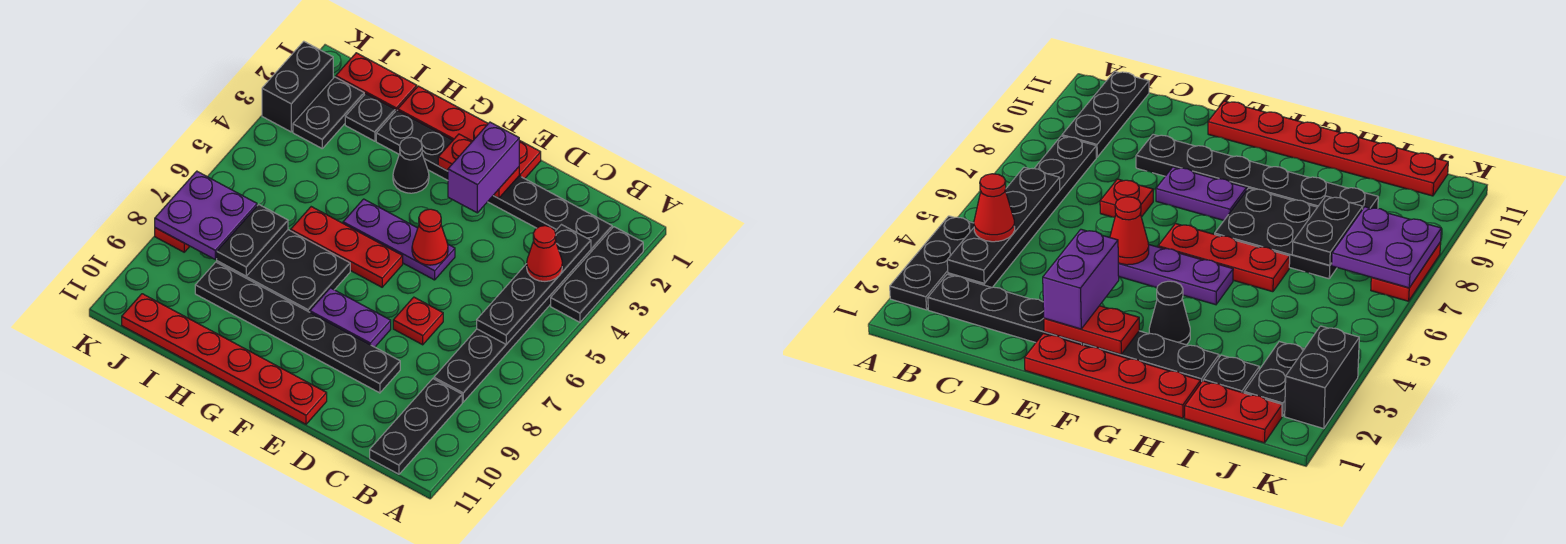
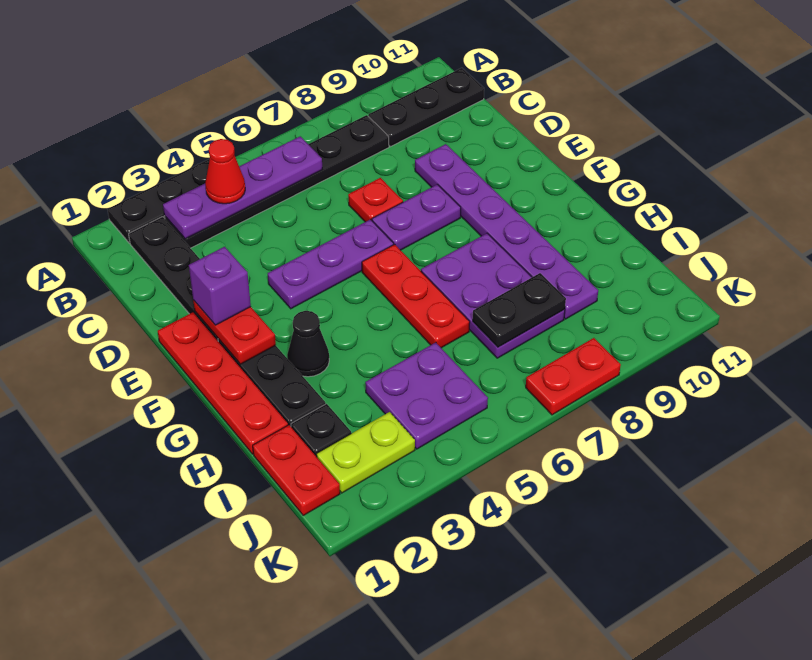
black 1x4 plate [477,225,591,344] -> purple 1x4 plate [163,136,322,239]
black 1x6 plate [195,262,400,393] -> purple 1x6 plate [415,144,598,319]
purple 1x2 brick [448,122,519,213] -> purple 1x1 brick [189,247,251,325]
purple 1x3 plate [343,199,455,280] -> purple 1x3 plate turned to [268,219,394,309]
red 1x1 cone [412,209,448,265] -> none
purple 1x2 plate [310,288,391,347] -> purple 1x2 plate turned to [372,184,461,250]
red 1x6 plate [122,294,327,424] -> none
black 2x3 plate [217,230,350,312] -> purple 2x3 plate [421,233,565,358]
black 1x2 plate [293,77,364,148] -> lime 1x2 plate [316,412,415,493]
purple 2x2 plate [155,171,257,259] -> purple 2x2 plate moved to [365,342,488,449]
black 1x2 brick [262,41,333,132] -> none

